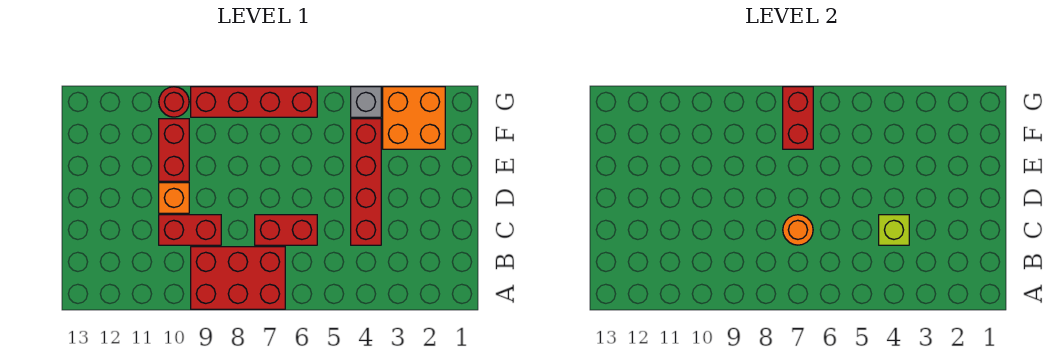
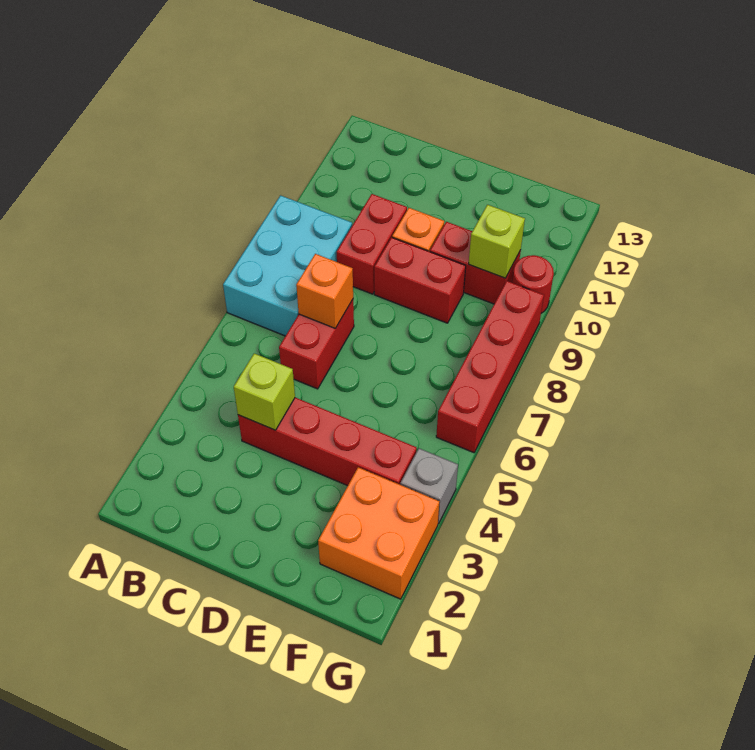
red 2x3 brick [191,247,285,309] -> cyan 2x3 brick [223,195,352,336]
orange 1x1 round brick [783,215,813,245] -> orange 1x1 brick [296,254,353,328]
red 1x2 brick [783,87,813,149] -> red 1x2 brick moved to [374,237,466,323]
none -> lime 1x1 brick [469,205,525,278]

